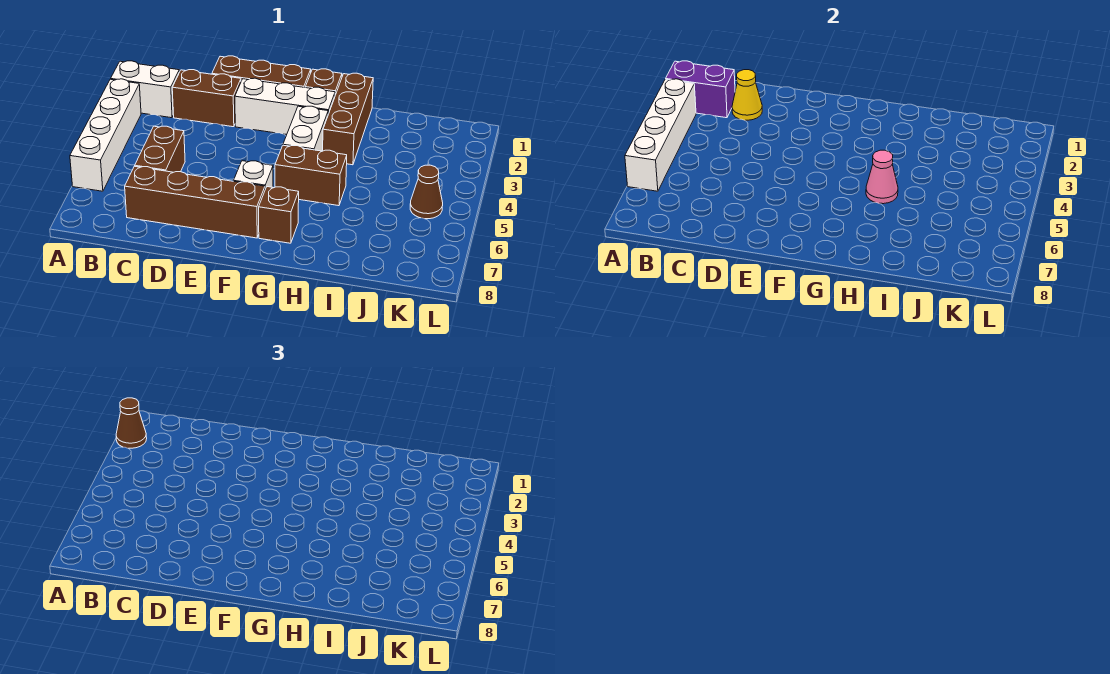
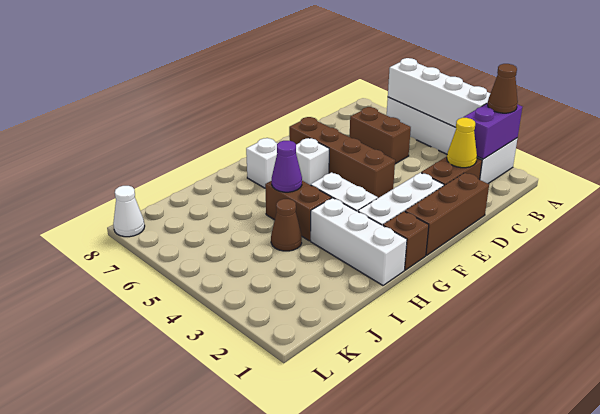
brown 1x4 brick [125,166,265,238] -> brown 1x4 brick turned to [289,117,395,198]
brown 1x2 brick [275,145,347,206] -> brown 1x2 brick turned to [265,181,332,241]
brown 1x1 brick [259,187,299,243] -> white 1x1 brick [246,138,278,188]
brown 1x3 brick [323,73,373,165] -> white 1x3 brick [311,198,407,285]
pink 1x1 cone [866,150,898,204] -> purple 1x1 cone [272,141,302,192]
brown 1x1 cone [410,165,443,219] -> brown 1x1 cone moved to [271,199,302,251]
none -> white 1x1 cone [113,186,145,237]

